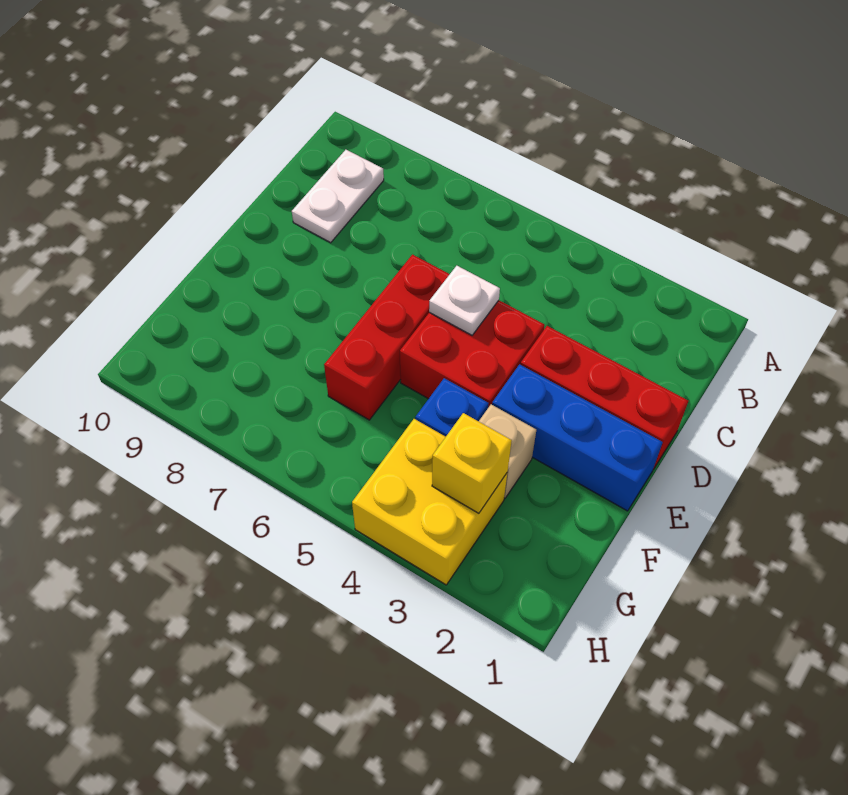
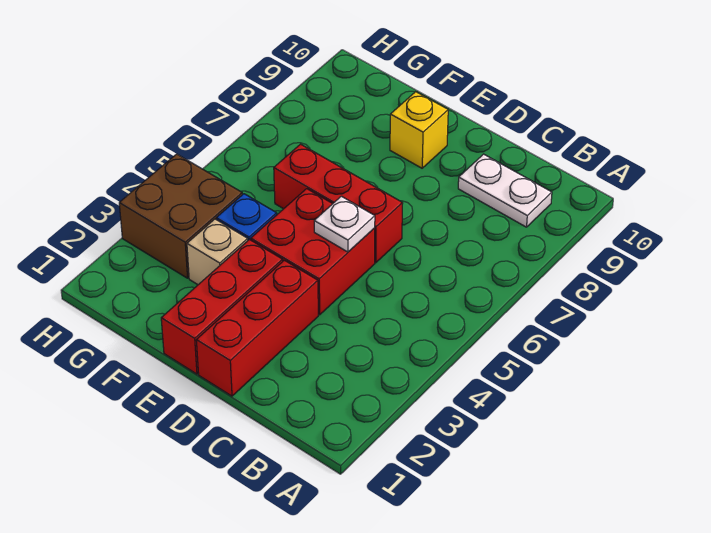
blue 1x3 brick [492,364,663,511] -> red 1x3 brick [161,239,283,374]
yellow 2x2 brick [352,419,507,585] -> brown 2x2 brick [119,154,242,278]
yellow 1x1 brick [432,413,512,513] -> yellow 1x1 brick moved to [390,92,448,168]

